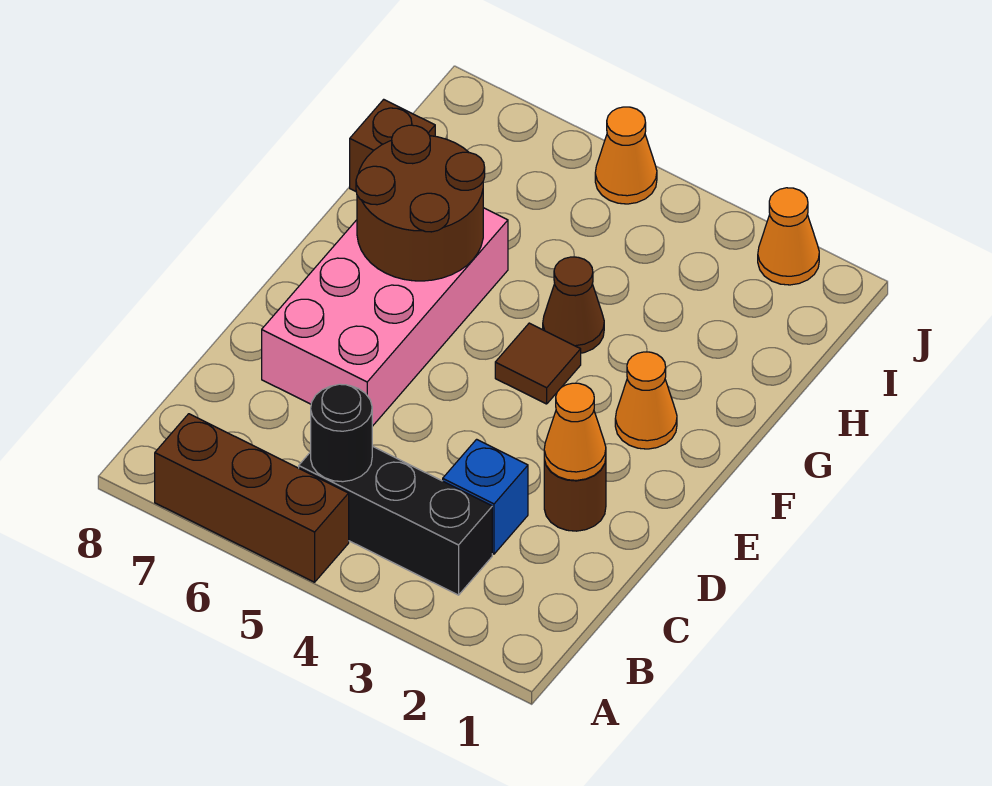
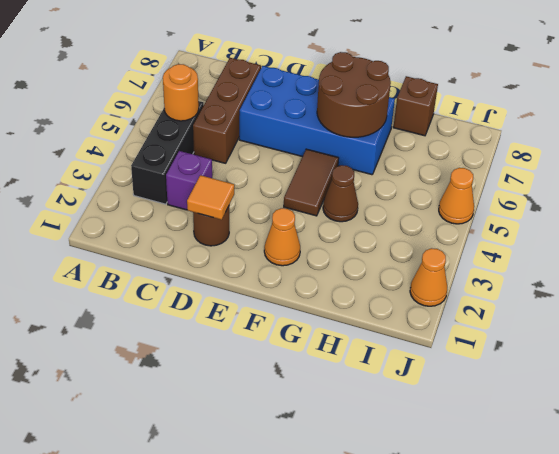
brown 1x3 brick [155,414,349,582] -> brown 1x3 brick moved to [193,58,261,163]
black 1x1 round brick [311,384,372,482] -> orange 1x1 round brick [163,64,199,121]
blue 1x1 brick [443,439,528,554] -> purple 1x1 brick [166,151,212,210]
orange 1x1 cone [544,383,606,480] -> orange 1x1 tile [187,175,234,220]
pink 2x4 brick [262,208,508,426] -> blue 2x4 brick [239,66,395,175]
brown 1x1 tile [495,323,581,404] -> brown 1x2 tile [284,149,339,216]

